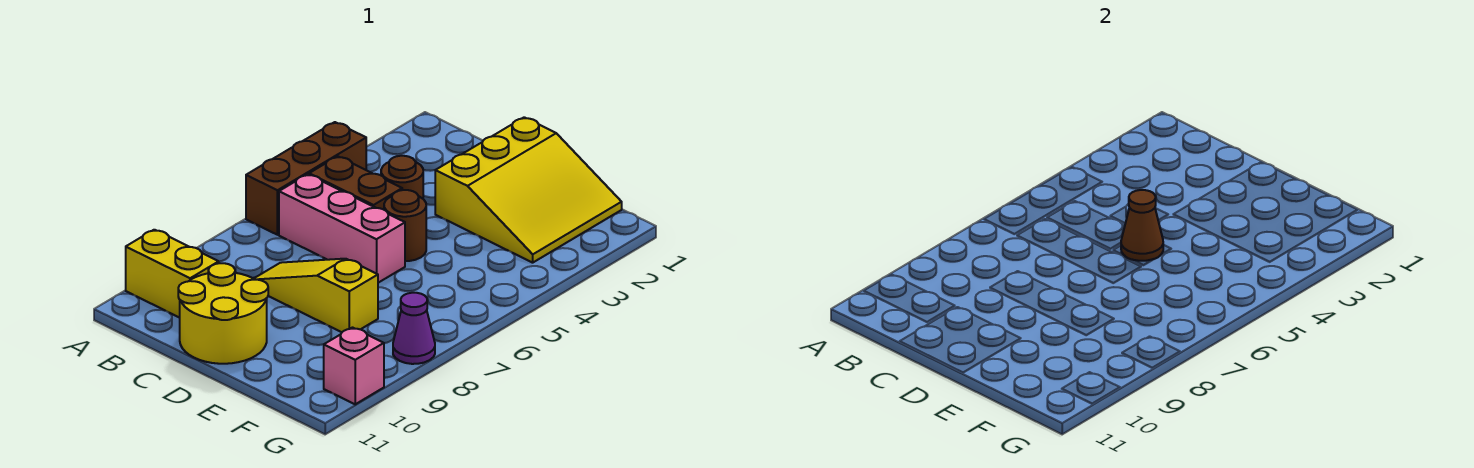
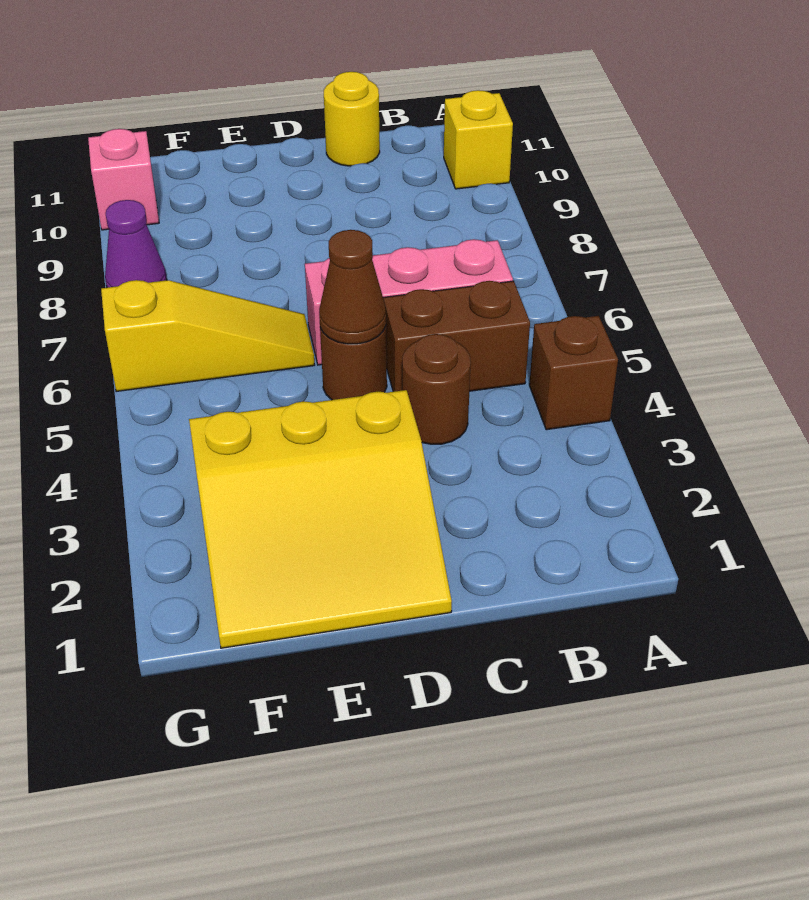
brown 1x3 brick [246,122,366,235] -> brown 1x1 brick [529,316,618,430]
yellow 1x2 brick [126,230,219,318] -> yellow 1x1 brick [444,90,513,189]
yellow 1x3 slope [254,259,378,332] -> yellow 1x3 slope moved to [101,280,315,392]
yellow 2x2 round brick [178,263,268,364] -> yellow 1x1 round brick [324,72,380,166]
yellow 3x3 slope [435,117,622,263] -> yellow 3x3 slope turned to [189,390,452,648]

